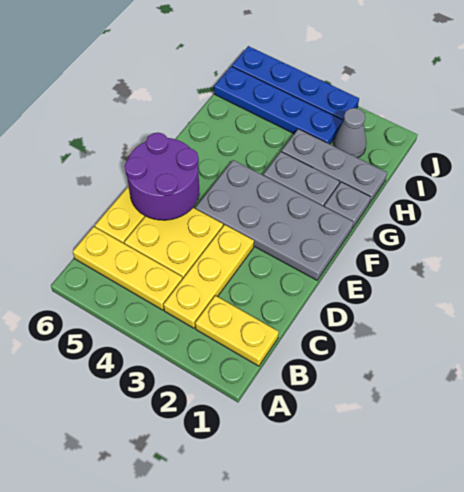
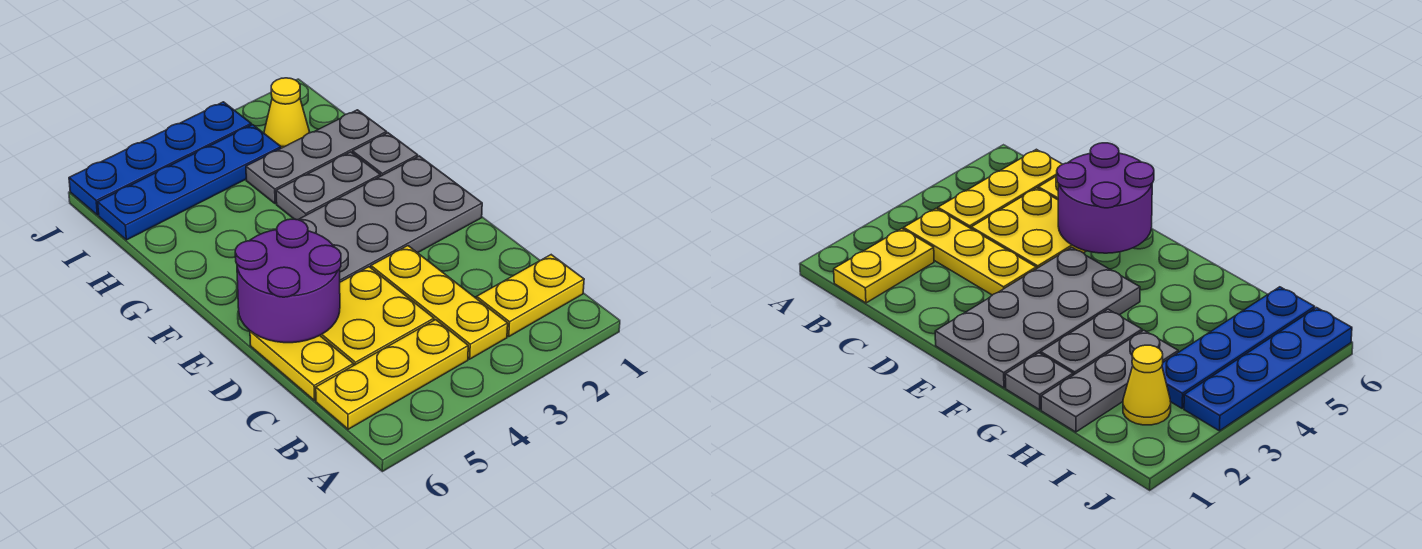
grey 1x1 cone [334,108,366,158] -> yellow 1x1 cone [264,78,310,148]

